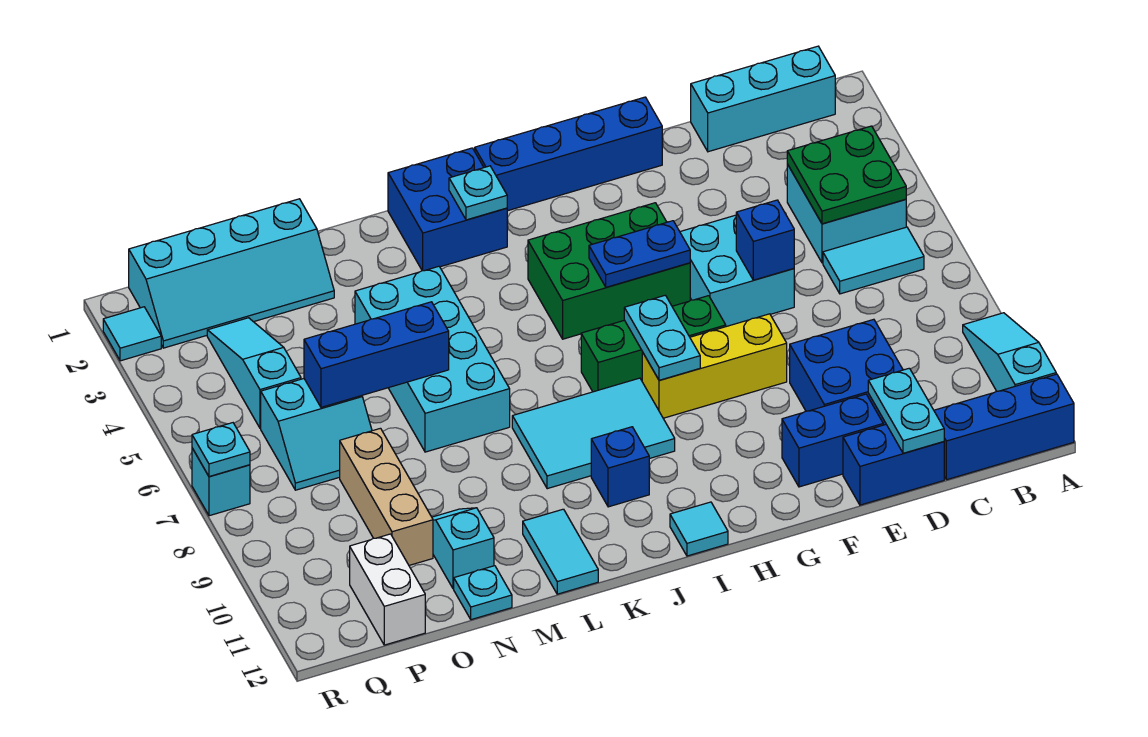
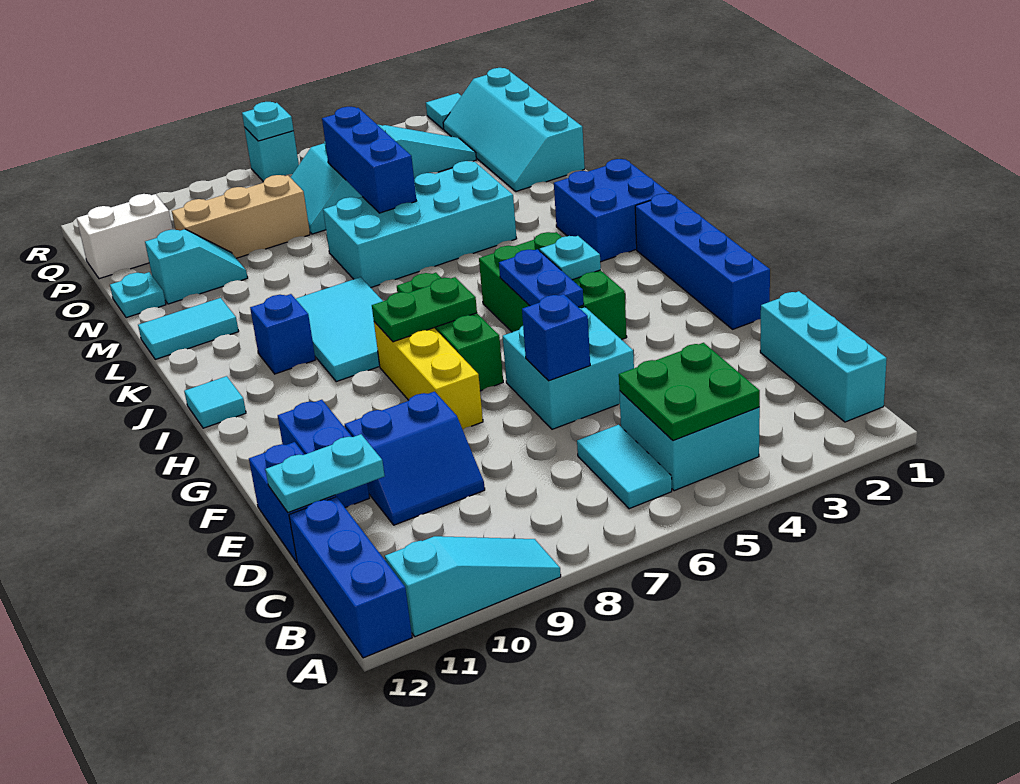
blue 2x2 brick [790,319,903,425] -> blue 2x2 slope [345,392,485,525]
cyan 1x2 plate [624,295,700,380] -> green 1x2 plate [372,277,477,342]
cyan 1x1 plate [449,166,507,220] -> cyan 1x1 plate moved to [540,236,601,280]

